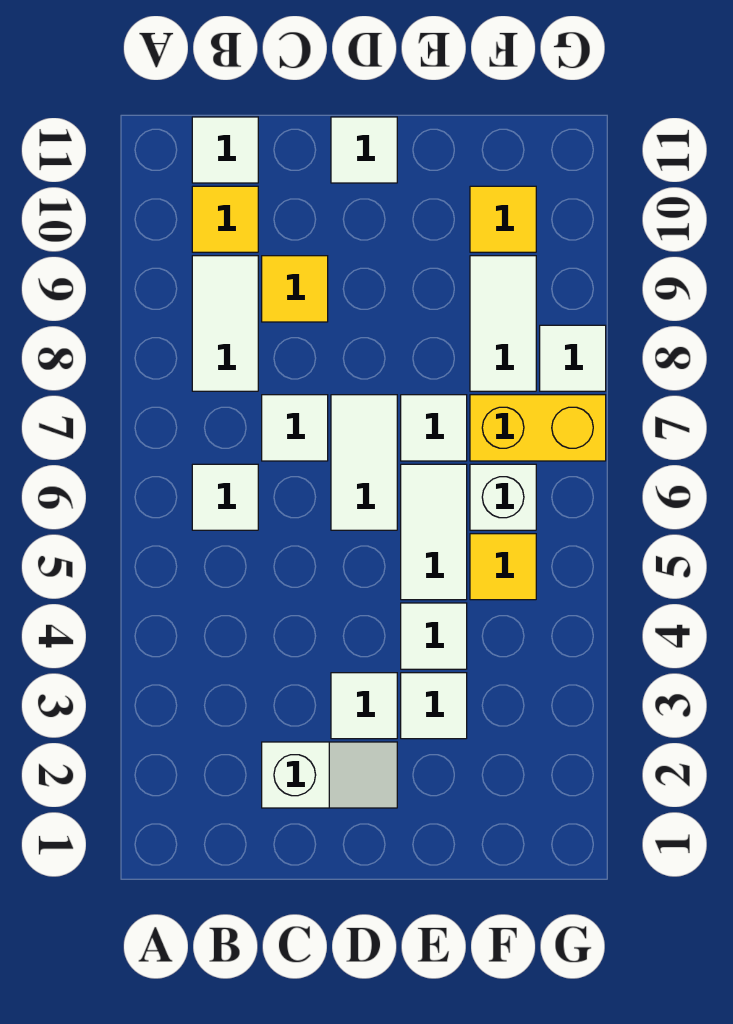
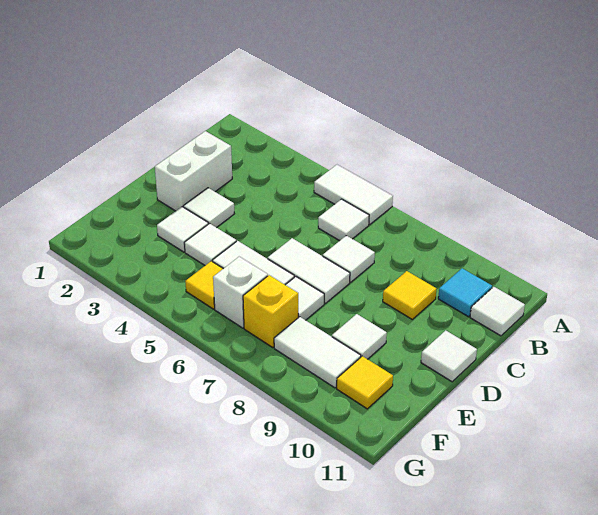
white 1x2 tile [192,256,258,391] -> white 1x2 tile moved to [314,165,393,225]
yellow 1x1 tile [192,186,258,252] -> cyan 1x1 tile [438,268,492,317]
white 1x2 slope [262,742,397,808] -> white 1x2 brick [155,131,232,211]
yellow 1x2 brick [470,395,606,461] -> yellow 1x1 brick [243,275,298,347]
white 1x1 tile [540,325,606,391] -> white 1x1 tile moved to [332,314,387,359]

